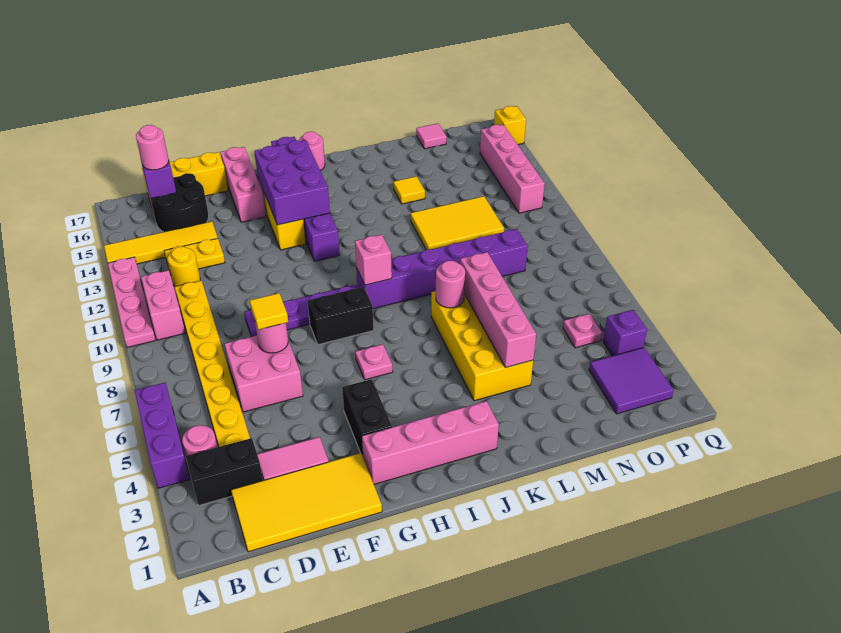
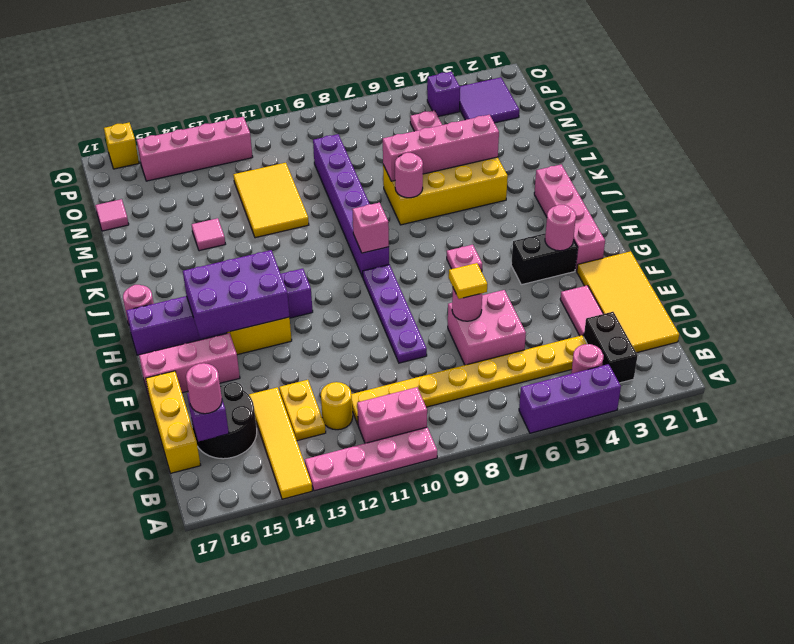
none -> pink 1x1 round brick [545,205,576,251]
black 1x2 brick [308,287,374,345] -> none
yellow 1x1 tile [393,176,425,204] -> pink 1x1 tile [192,218,225,251]

